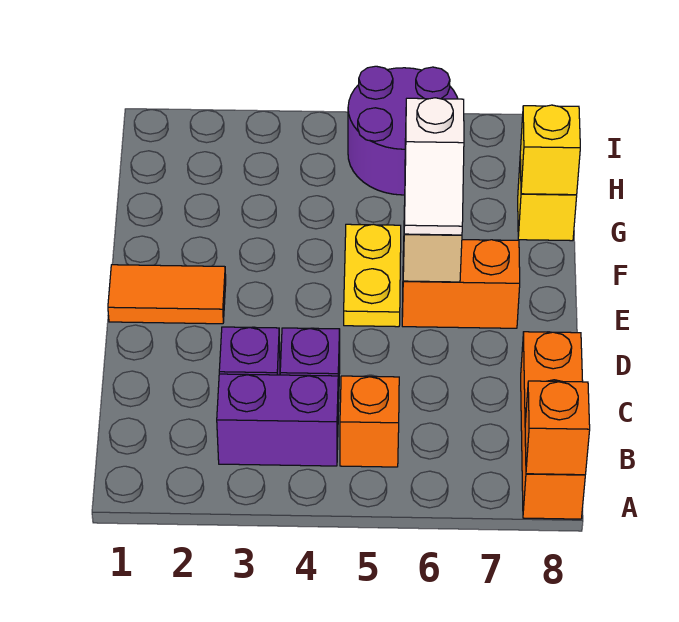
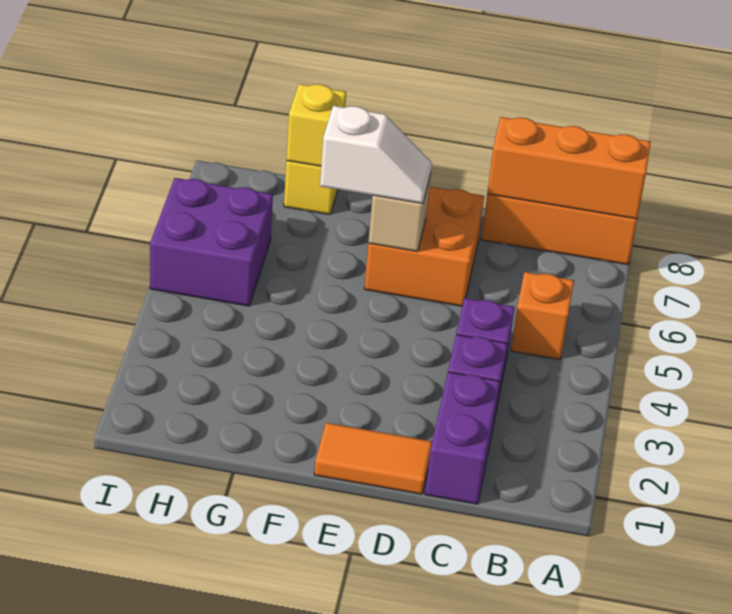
orange 1x1 brick [525,381,590,475] -> orange 1x3 brick [487,117,651,219]
purple 1x2 brick [217,374,338,466] -> purple 1x2 brick moved to [425,372,500,504]
orange 1x2 tile [108,265,226,324] -> orange 1x2 tile turned to [314,423,432,494]
yellow 1x2 plate [344,224,401,327] -> none
orange 1x2 brick [402,240,520,328] -> orange 2x2 brick [364,187,484,306]
purple 2x2 round brick [348,66,458,195] -> purple 2x2 brick [150,178,273,306]

